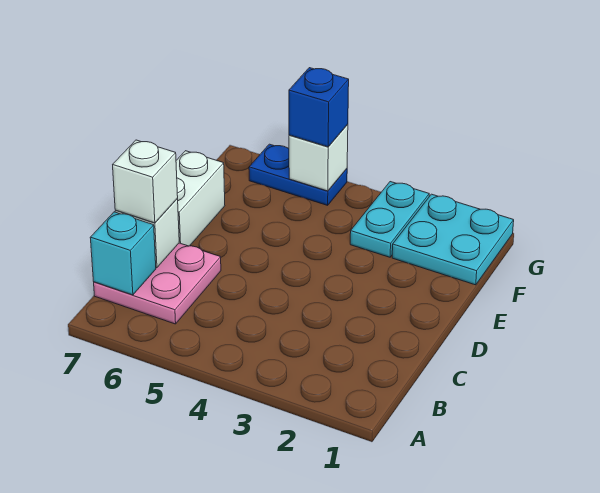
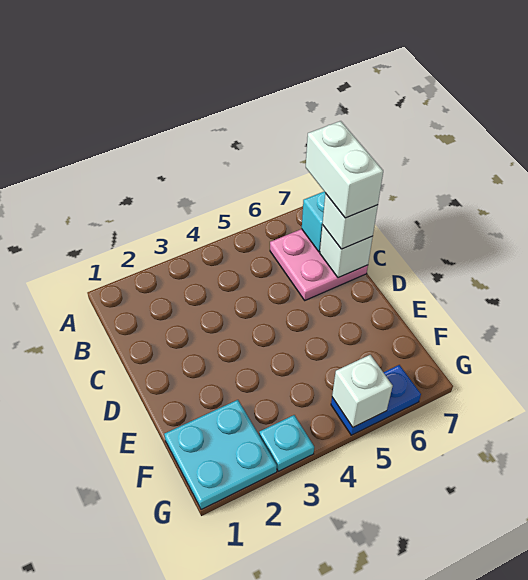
white 1x2 brick [176,151,225,246] -> white 1x2 brick moved to [306,121,383,218]
cyan 1x2 plate [350,182,429,257] -> cyan 1x1 plate [259,415,314,471]
blue 1x1 brick [289,68,349,147] -> none

